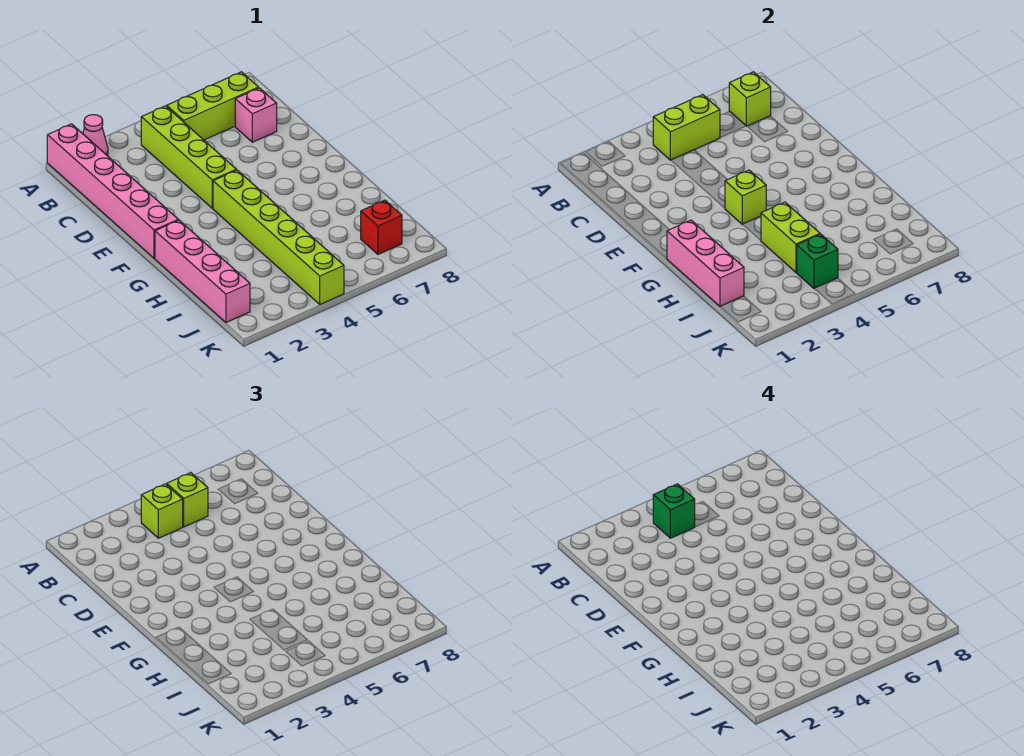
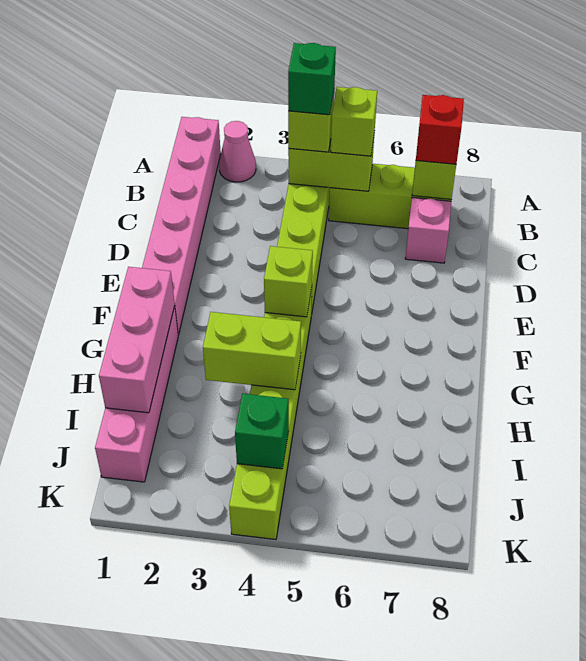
lime 1x2 brick [761,202,820,272] -> lime 1x2 brick turned to [203,312,301,390]
red 1x1 brick [361,200,402,254] -> red 1x1 brick moved to [416,95,464,164]

